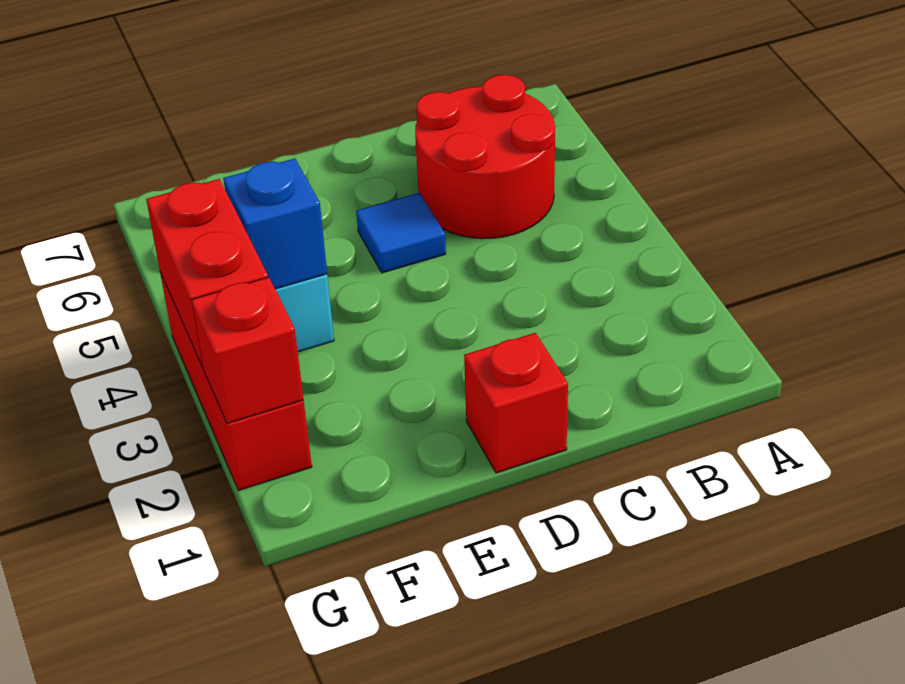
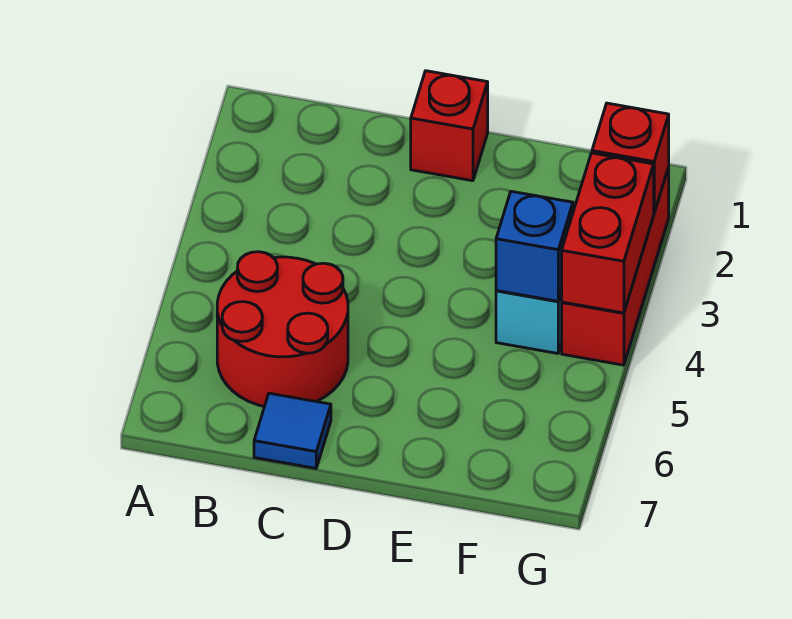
blue 1x1 tile [356,193,446,273] -> blue 1x1 tile moved to [254,393,331,468]

